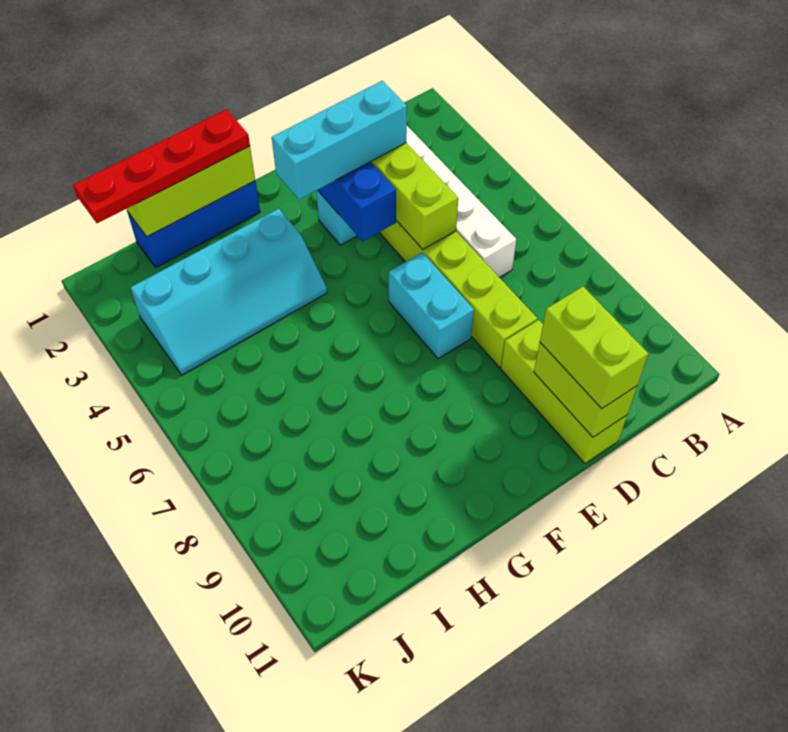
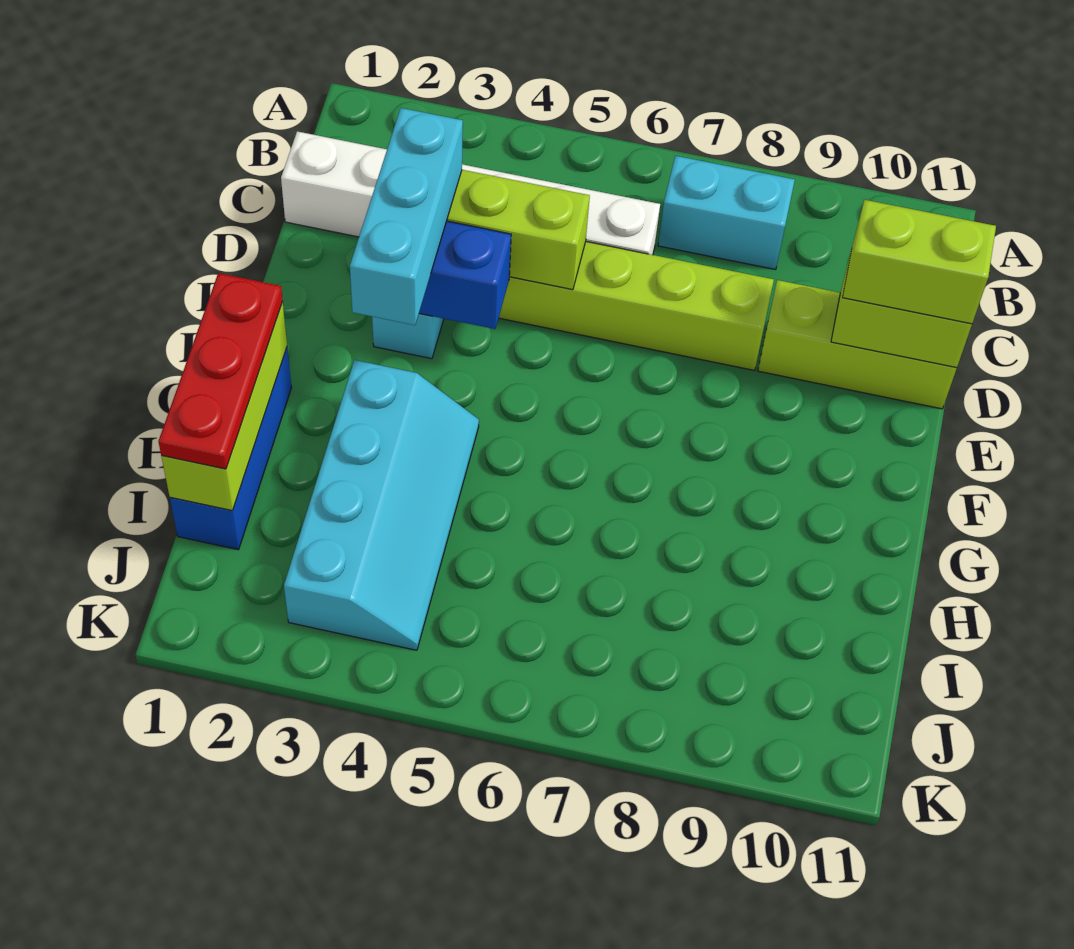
cyan 1x2 brick [389,253,474,359] -> cyan 1x2 brick moved to [658,156,795,270]
red 1x4 plate [73,109,250,223] -> red 1x3 plate [158,273,283,469]

